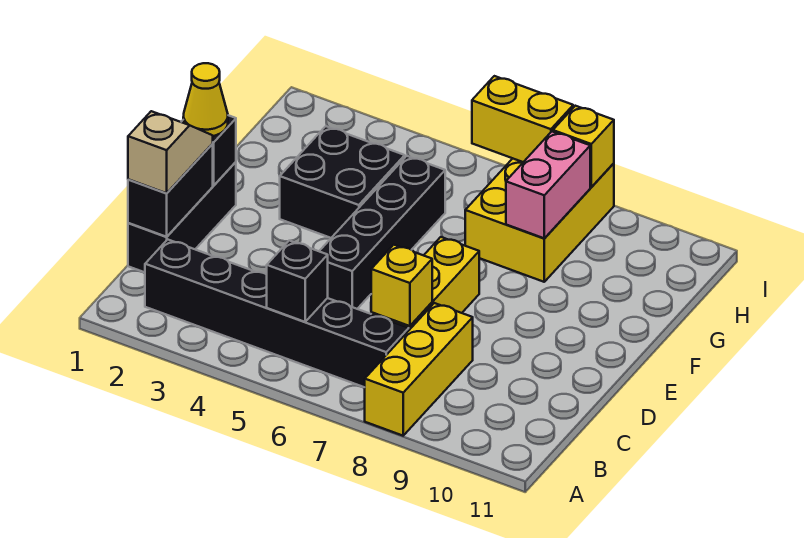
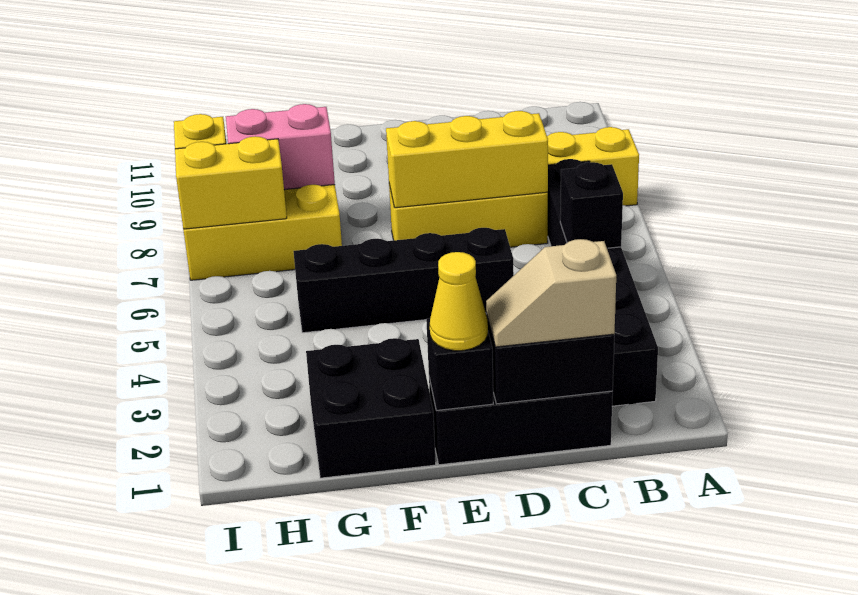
yellow 1x1 brick [371,245,432,326] -> yellow 1x3 brick [386,111,548,208]
black 2x2 brick [280,126,405,238] -> black 2x2 brick moved to [306,338,436,478]
yellow 1x2 brick [472,76,573,162] -> yellow 1x2 brick turned to [175,136,287,229]

